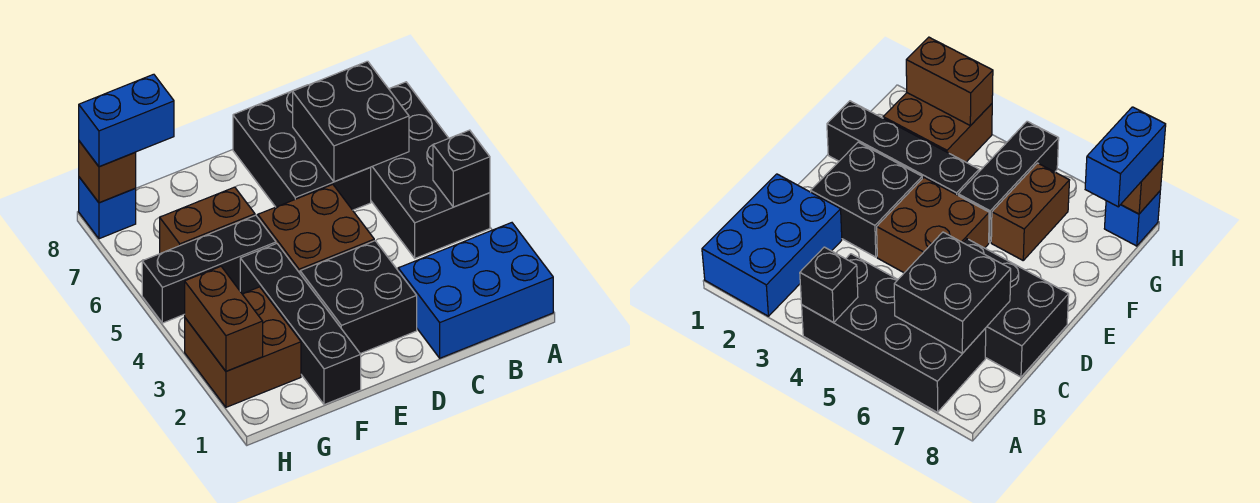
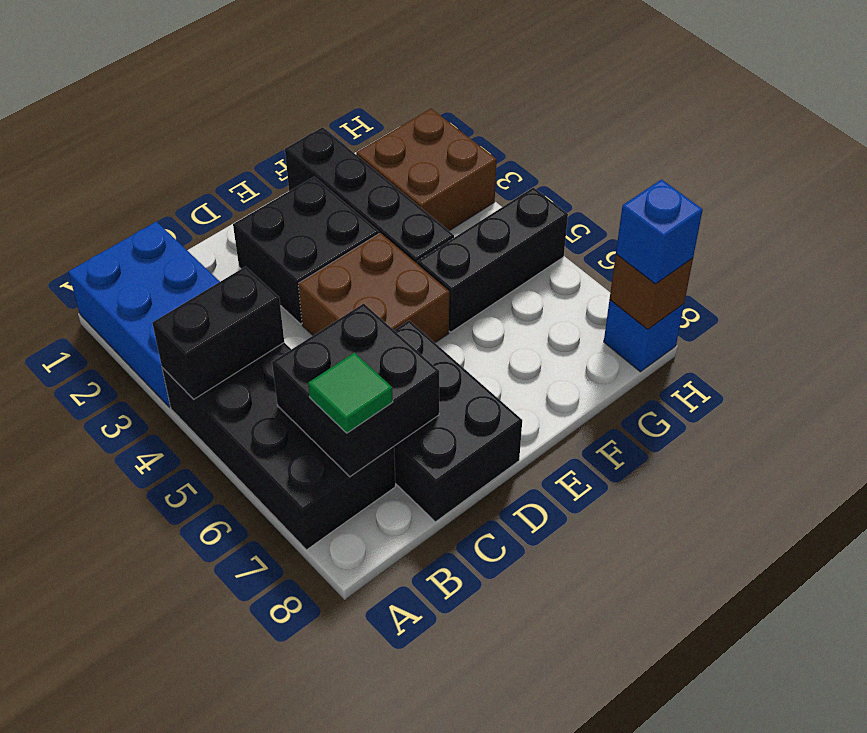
blue 2x3 brick [398,223,553,358] -> blue 2x3 brick turned to [68,222,220,407]
black 1x1 brick [433,130,490,207] -> black 1x2 brick [152,267,284,399]
none -> green 1x1 tile [308,353,393,433]
brown 1x2 brick [160,187,255,253] -> none
blue 1x2 brick [79,74,174,167] -> blue 1x1 brick [616,179,703,284]
brown 1x2 brick [185,267,263,371] -> none

